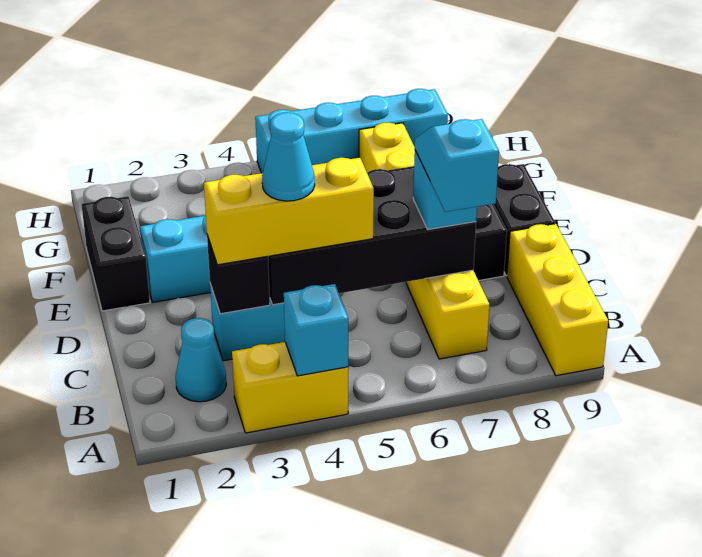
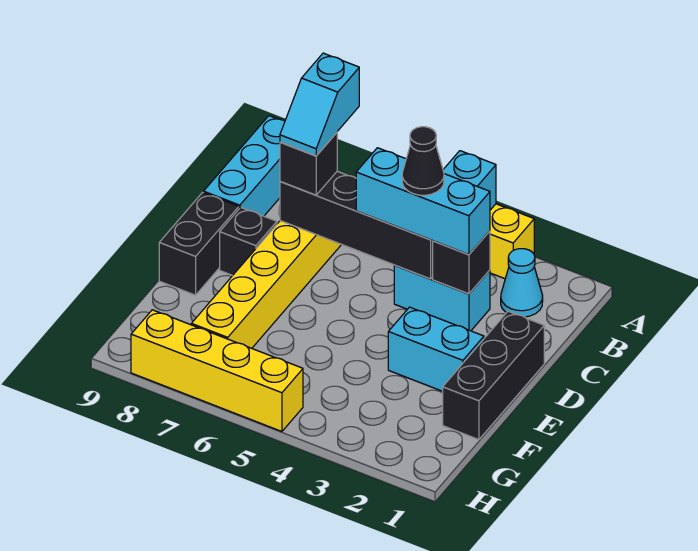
yellow 1x3 brick [507,224,608,376] -> cyan 1x3 brick [204,116,285,216]
yellow 1x3 brick [204,158,374,265] -> cyan 1x3 brick [356,148,490,255]
black 2x4 brick [268,166,476,305] -> black 1x4 brick [280,171,433,279]
cyan 1x1 cone [262,113,315,201] -> black 1x1 cone [402,127,444,195]
cyan 1x1 brick [413,151,477,229] -> black 1x1 brick [280,133,337,195]
black 1x2 brick [82,196,150,311] -> black 1x3 brick [443,311,544,440]
cyan 1x4 brick [255,89,448,173] -> yellow 1x4 brick [131,310,303,431]

